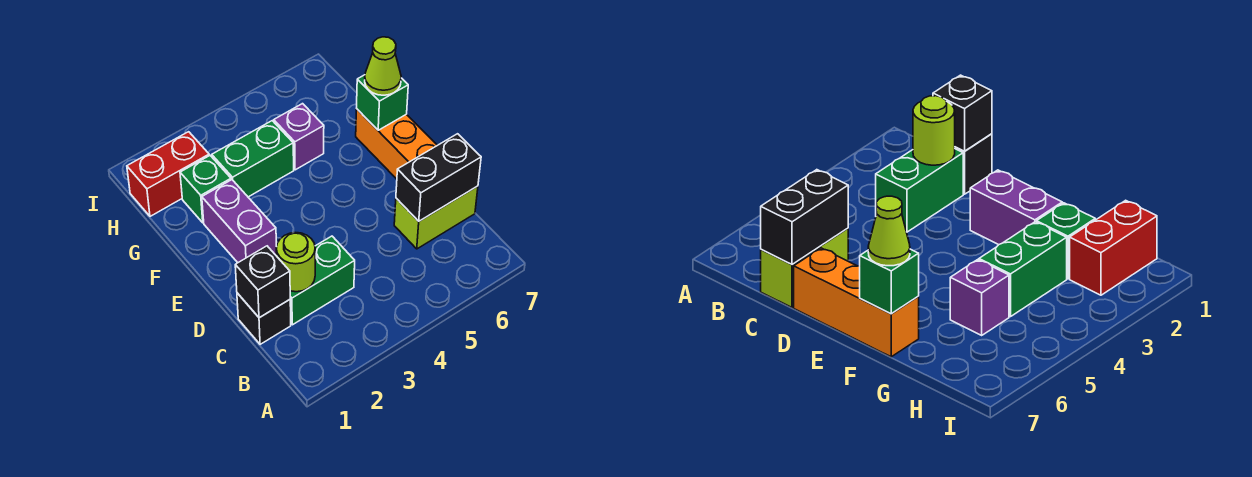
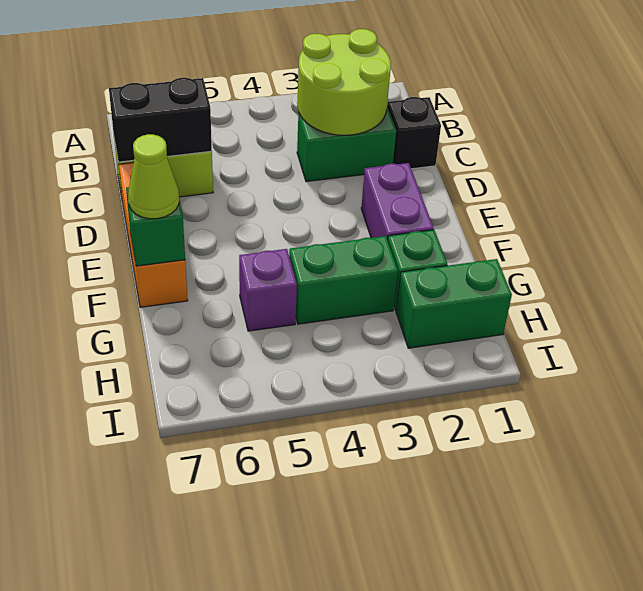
black 1x1 brick [235,246,290,318] -> none
lime 1x1 round brick [276,233,315,292] -> lime 2x2 round brick [297,29,391,135]
red 1x2 brick [127,132,209,216] -> green 1x2 brick [396,259,512,348]

